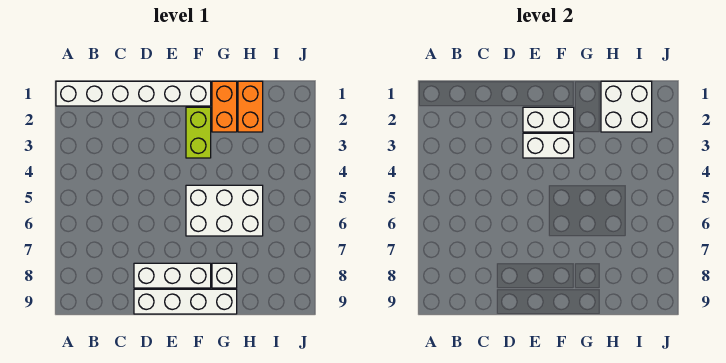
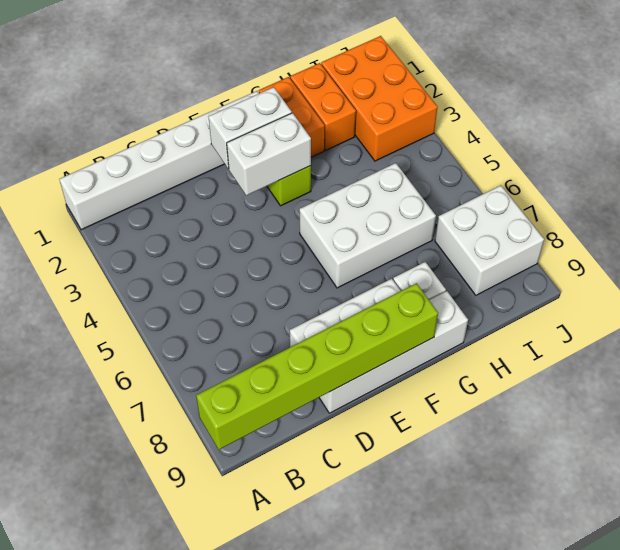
none -> lime 1x6 brick [196,283,438,449]
white 2x2 brick [601,81,652,132] -> white 2x2 brick moved to [435,185,544,295]
none -> orange 2x3 brick [321,36,437,161]

